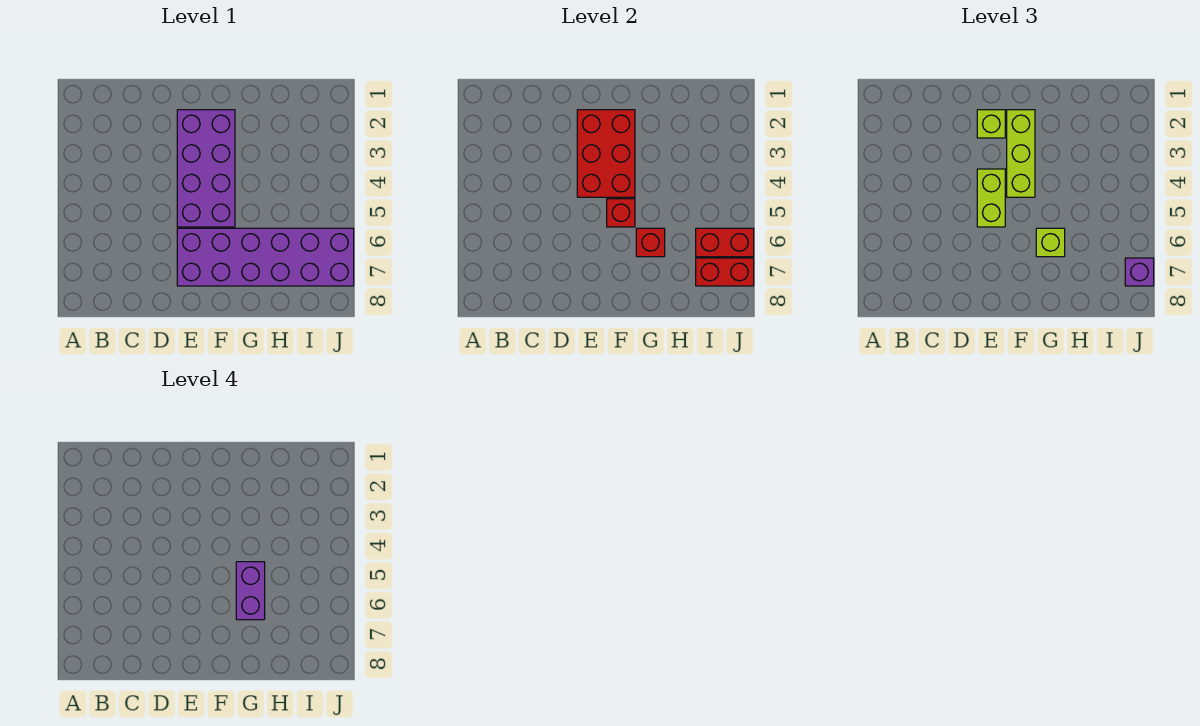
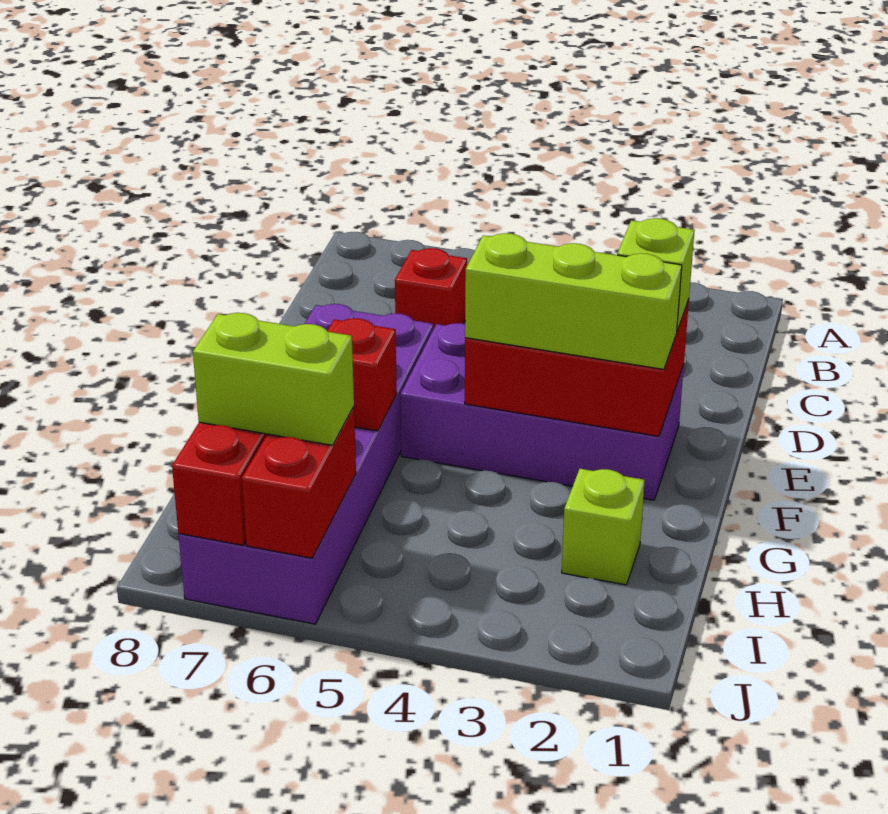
lime 1x2 brick [977,169,1005,227] -> lime 1x2 brick moved to [193,313,354,445]
red 1x1 brick [607,199,635,227] -> red 1x1 brick moved to [395,248,467,329]
purple 1x2 brick [236,562,265,620] -> none
lime 1x1 brick [1036,228,1065,257] -> lime 1x1 brick moved to [562,469,645,585]
purple 1x1 brick [1125,258,1154,286] -> none

